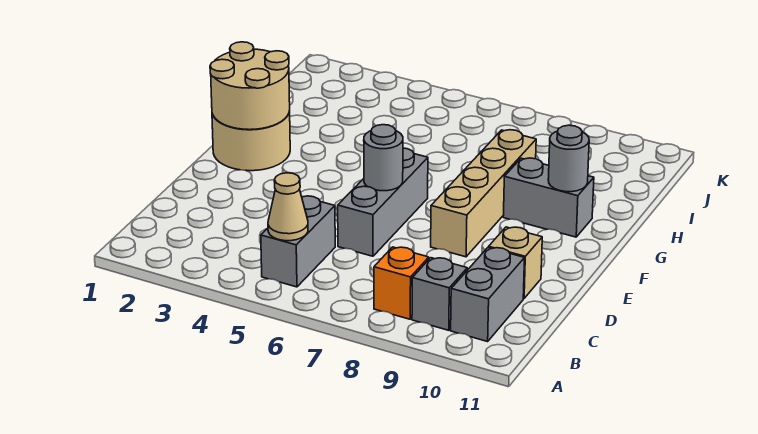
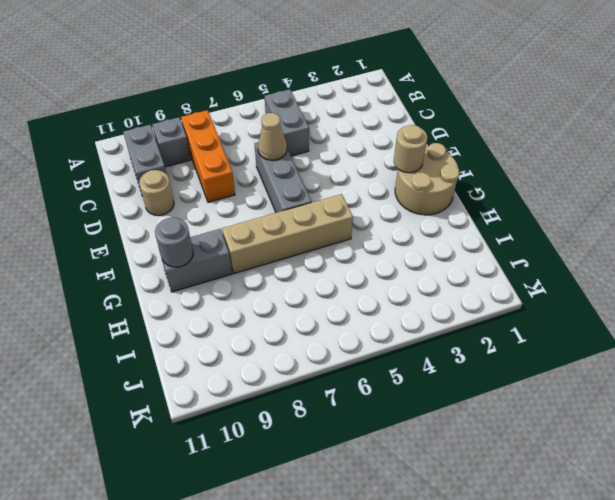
tan 1x1 cone [268,173,308,241] -> tan 1x1 cone moved to [258,113,287,160]
orange 1x1 brick [374,247,429,319] -> orange 1x3 brick [181,110,235,202]
tan 1x1 brick [489,227,542,299] -> tan 1x1 round brick [139,170,174,216]
grey 1x1 round brick [364,125,403,191] -> none
tan 1x4 brick [431,130,536,257] -> tan 1x4 brick turned to [222,194,353,274]
tan 2x2 round brick [210,42,290,130] -> tan 1x1 round brick [394,125,427,173]

